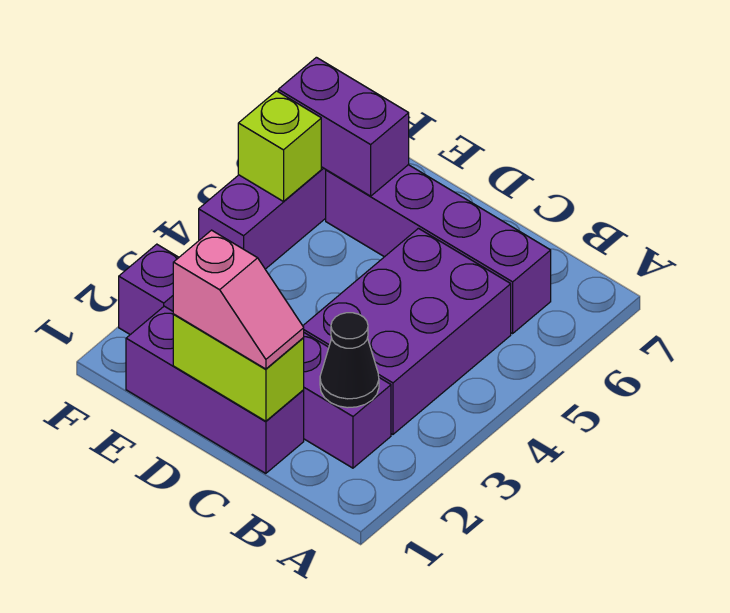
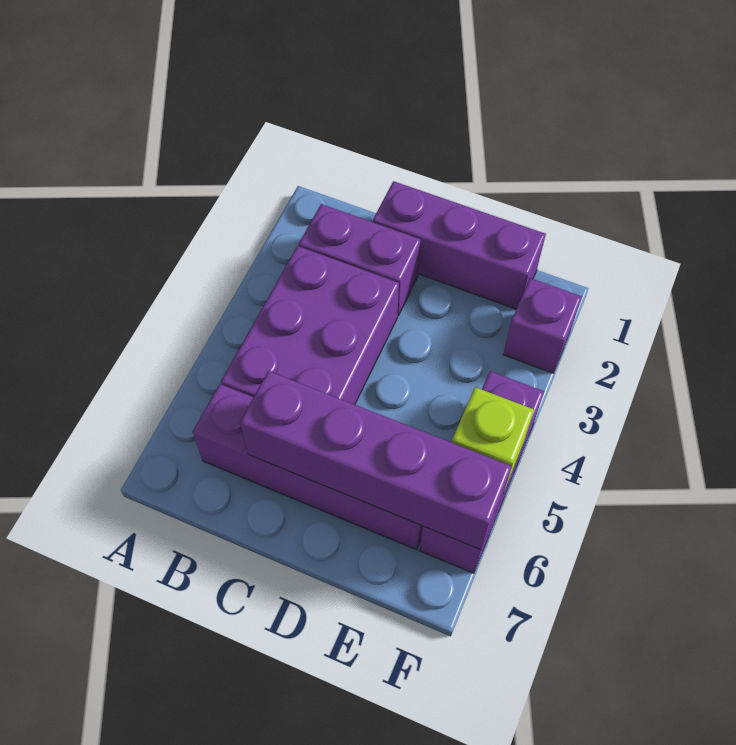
black 1x1 cone [320,313,379,408] -> none
lime 1x2 brick [173,314,304,421] -> none
pink 1x2 slope [173,230,304,369] -> none
purple 1x2 brick [278,57,409,196] -> purple 1x4 brick [240,371,512,550]

